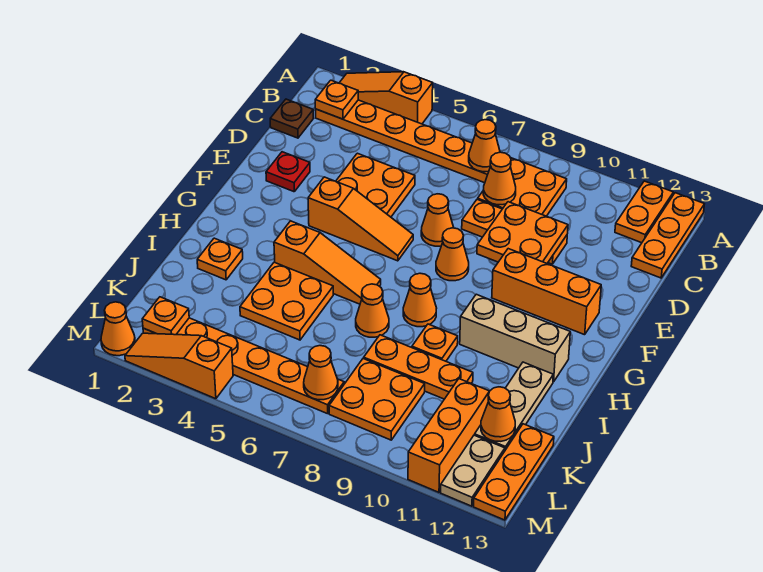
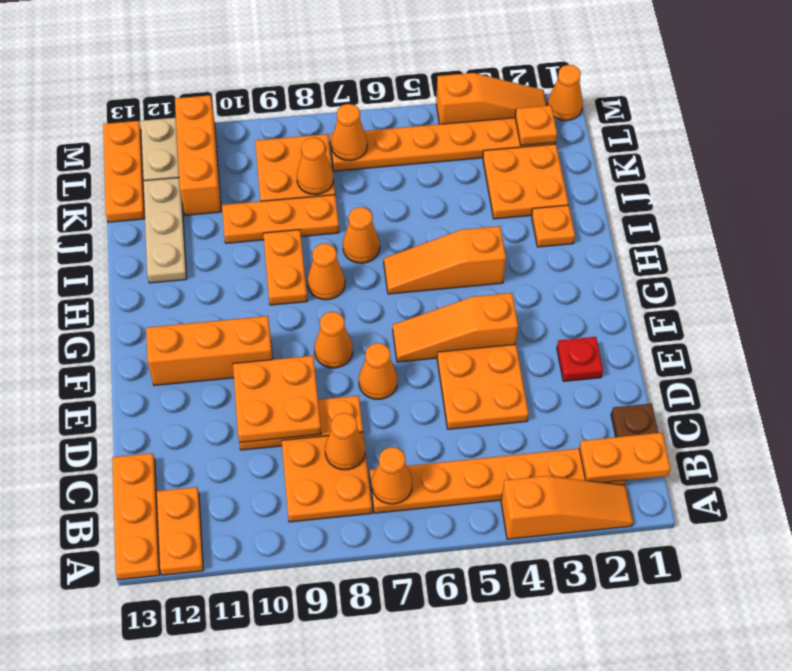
orange 1x1 plate [315,80,358,119] -> orange 1x2 plate [579,433,671,483]
tan 1x3 brick [460,294,570,382] -> none
orange 2x2 plate [240,262,333,340] -> orange 2x2 plate moved to [483,144,568,219]
orange 1x1 plate [412,324,458,361] -> orange 1x2 plate [263,230,307,305]
orange 1x1 cone [481,387,515,441] -> orange 1x1 cone moved to [297,138,333,195]

